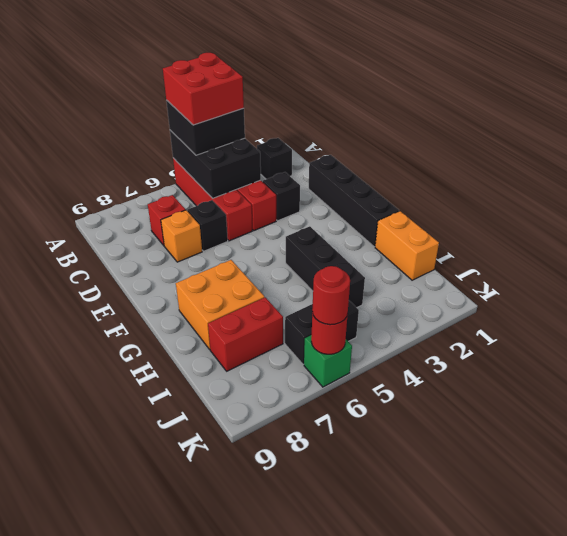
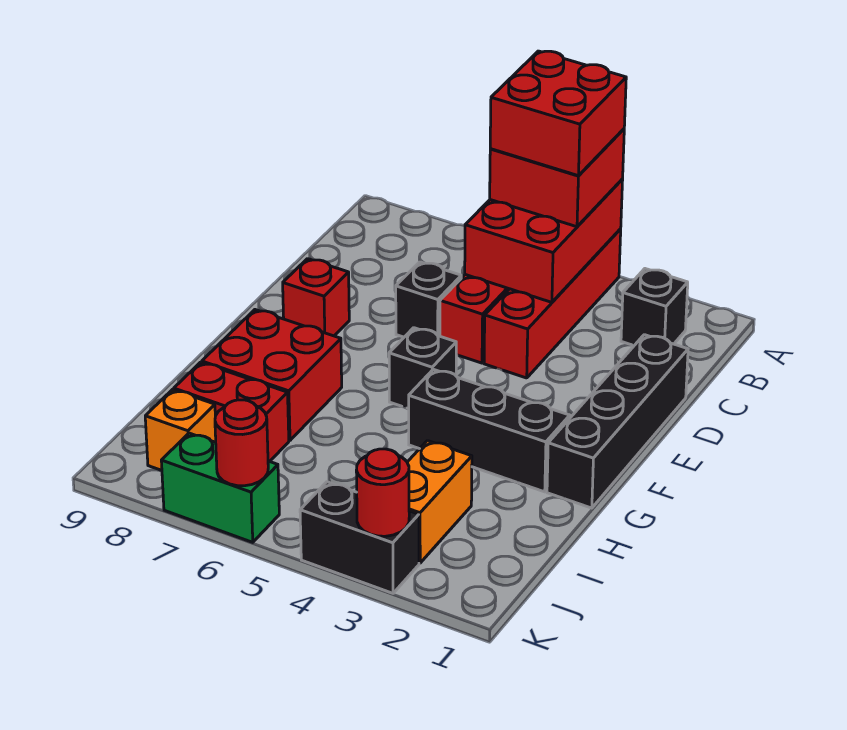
black 2x3 brick [170,130,261,198] -> red 2x3 brick [465,179,623,302]
black 2x2 brick [166,100,245,155] -> red 2x2 brick [490,129,624,227]
red 1x1 brick [148,195,186,245] -> red 1x1 brick moved to [283,259,349,336]
black 1x1 brick [263,172,300,221] -> black 1x1 brick moved to [389,328,456,409]
orange 1x1 brick [161,210,202,262] -> orange 1x1 brick moved to [145,390,216,470]
black 1x3 brick [286,226,365,308] -> black 1x3 brick turned to [409,369,570,492]
orange 2x2 brick [176,260,264,349] -> red 2x2 brick [202,310,342,440]
orange 1x2 brick [375,211,439,280] -> orange 1x2 brick moved to [407,441,472,563]
black 1x2 brick [285,301,359,364] -> black 1x2 brick moved to [300,482,419,593]
green 1x1 brick [304,335,352,387] -> green 1x2 brick [161,433,279,542]
red 1x1 round brick [312,266,350,325] -> red 1x1 round brick moved to [356,449,409,536]

